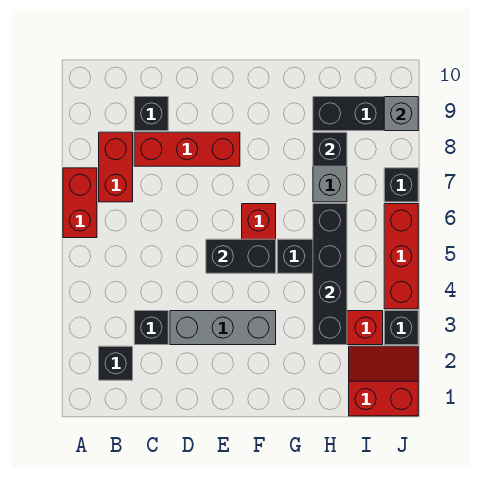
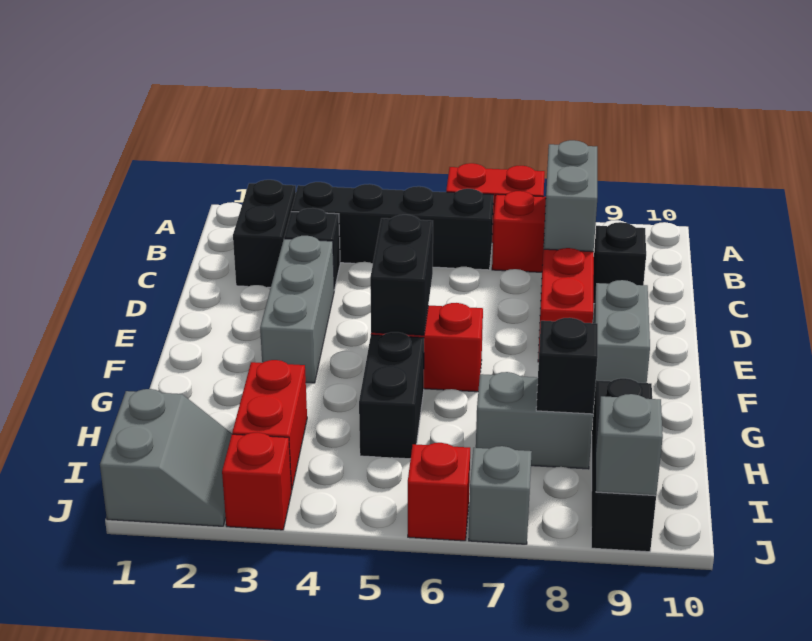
black 1x1 brick [99,346,133,380] -> black 1x2 brick [233,180,296,287]
none -> grey 1x2 brick [544,140,597,252]
none -> grey 1x2 brick [593,280,650,398]
black 1x4 brick [313,204,347,345] -> black 1x4 brick moved to [291,182,493,270]
red 2x2 slope [349,346,418,416] -> grey 2x2 slope [100,389,232,526]
black 1x1 brick [384,311,418,345] -> red 1x1 brick [222,433,292,530]
red 1x3 brick [384,204,418,309] -> red 1x1 brick [408,443,470,541]
black 1x1 brick [384,168,418,202] -> grey 1x1 brick [469,446,532,544]

